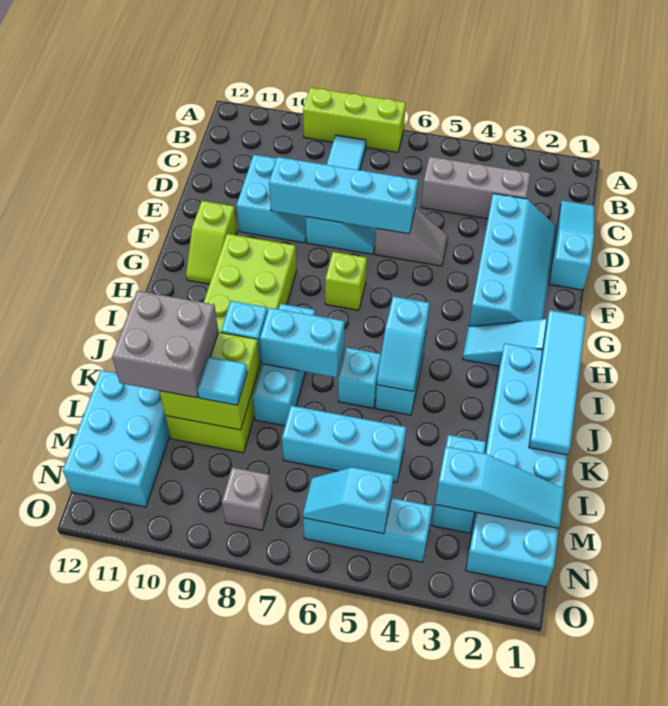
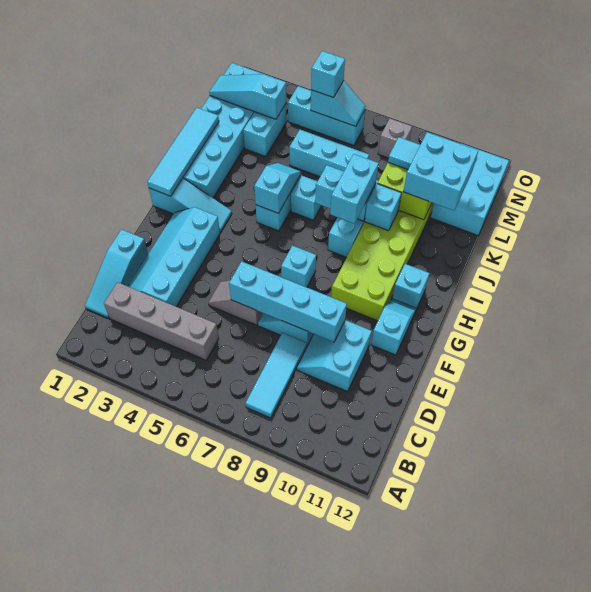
lime 1x3 brick [303,88,406,153] -> none
grey 1x3 brick [421,157,531,219] -> grey 1x4 brick [104,282,219,360]
lime 1x2 slope [186,201,237,284] -> cyan 1x2 slope [371,299,416,355]
lime 1x1 brick [325,252,367,310] -> cyan 1x1 brick [281,246,316,287]
none -> cyan 1x1 brick [392,264,430,309]
none -> cyan 1x2 brick [330,154,378,224]
grey 2x2 brick [112,291,218,398] -> cyan 2x2 brick [403,132,478,210]
none -> cyan 1x1 brick [311,51,345,98]

